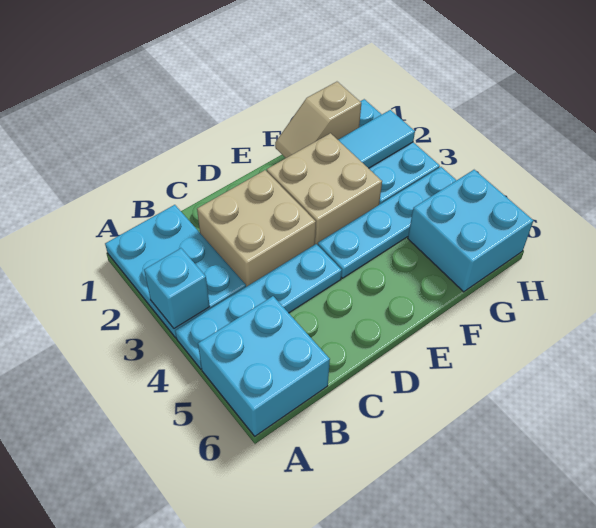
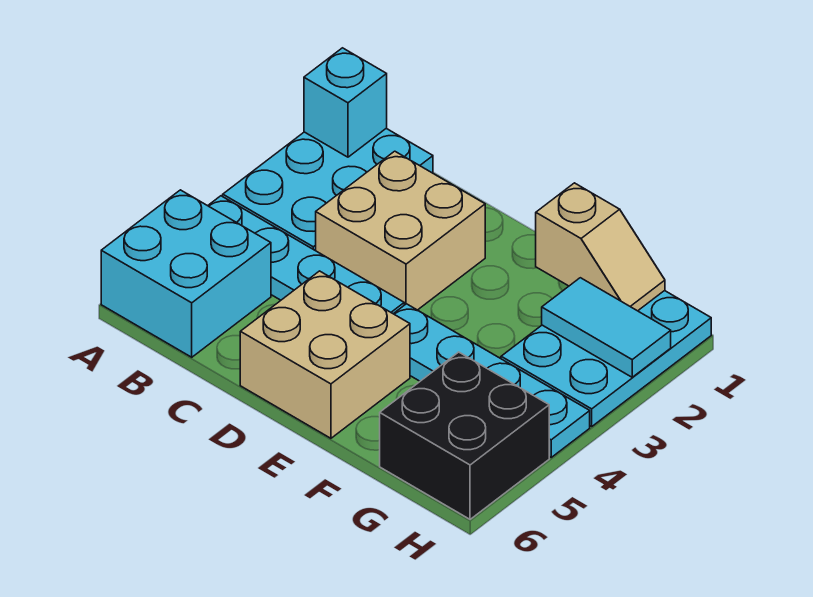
cyan 1x1 brick [144,248,210,329] -> cyan 1x1 brick moved to [304,48,387,157]
tan 2x2 brick [267,133,382,245] -> tan 2x2 brick moved to [240,271,410,438]
tan 1x2 slope [275,82,361,158] -> tan 1x2 slope turned to [536,183,665,311]
cyan 2x2 brick [408,170,533,292] -> black 2x2 brick [380,352,549,519]

